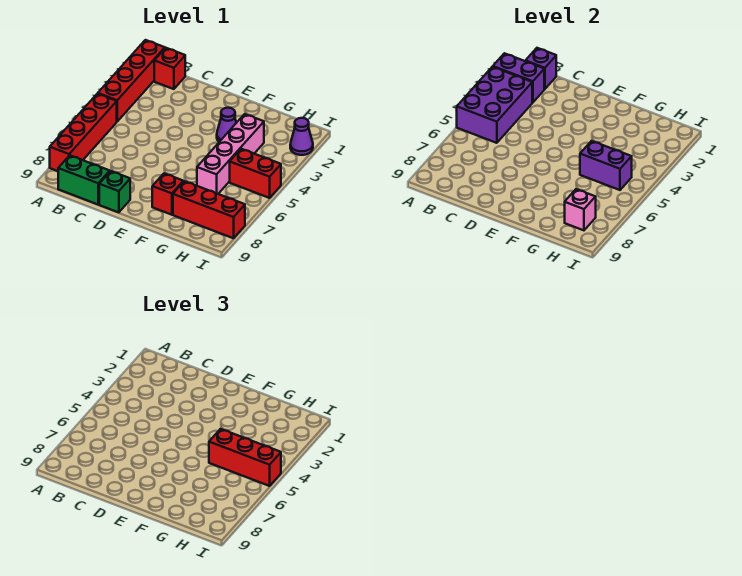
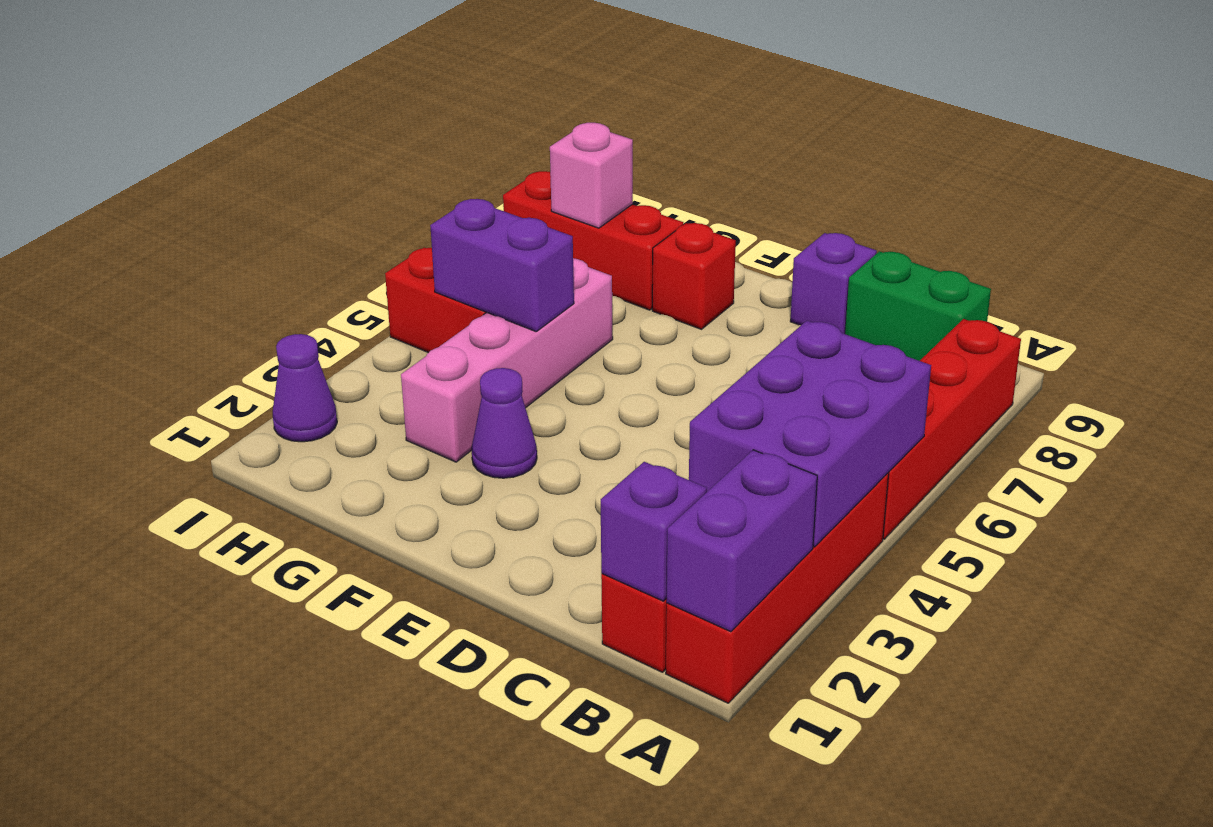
purple 1x2 brick [493,53,544,103] -> purple 1x2 brick turned to [667,450,817,632]
green 1x1 brick [99,171,130,212] -> purple 1x1 brick [790,233,877,334]
red 1x3 brick [209,429,281,486] -> none

